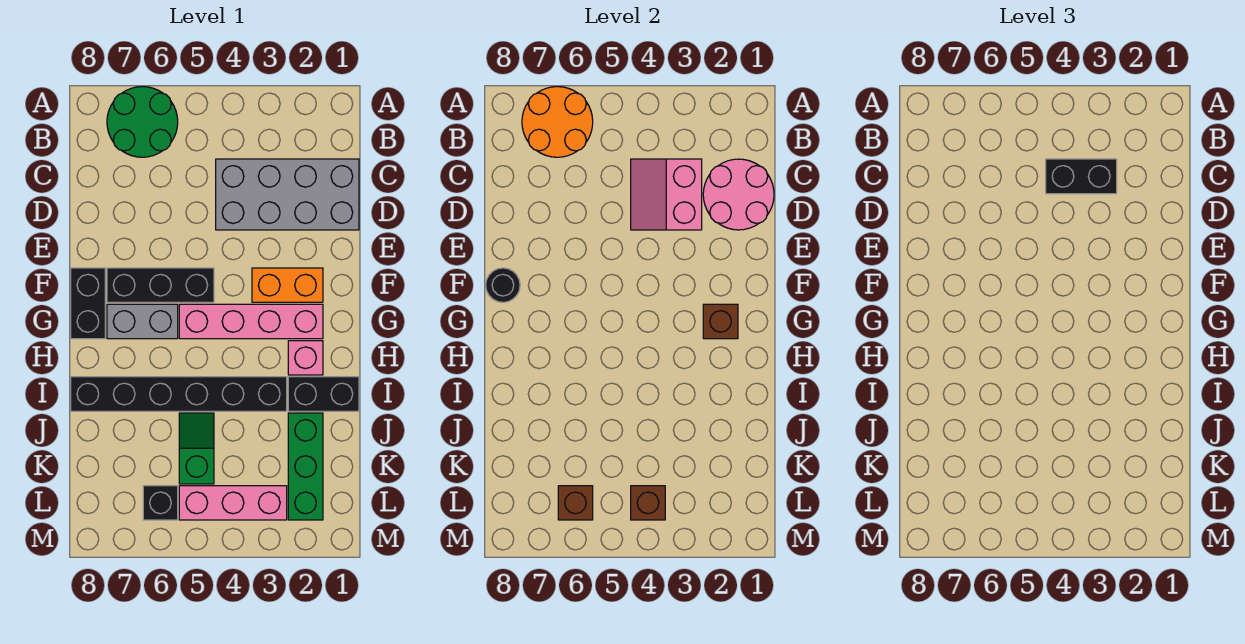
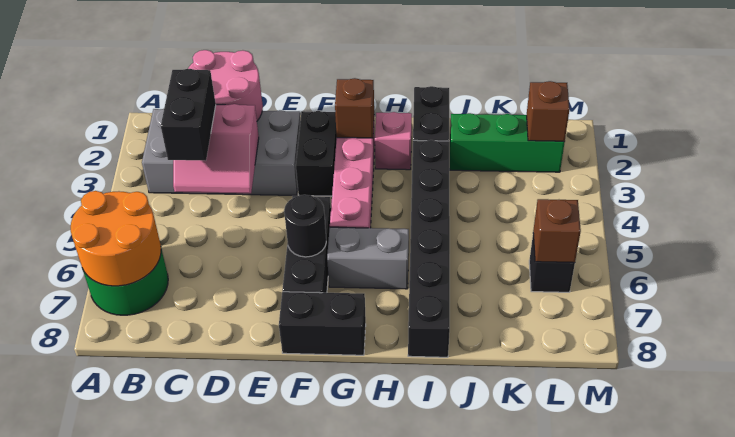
grey 2x4 brick [216,159,359,230] -> grey 2x4 brick turned to [142,109,300,195]
orange 1x2 brick [252,268,323,302] -> black 1x2 brick [296,111,337,196]
black 1x1 round brick [486,268,520,302] -> black 1x1 round brick moved to [284,195,326,257]
grey 1x2 brick [107,304,178,339] -> grey 1x2 brick turned to [327,227,409,289]
green 1x2 slope [179,413,214,484] -> none
pink 1x3 brick [179,486,287,520] -> none
brown 1x1 brick [631,486,665,520] -> brown 1x1 brick moved to [527,81,570,141]

